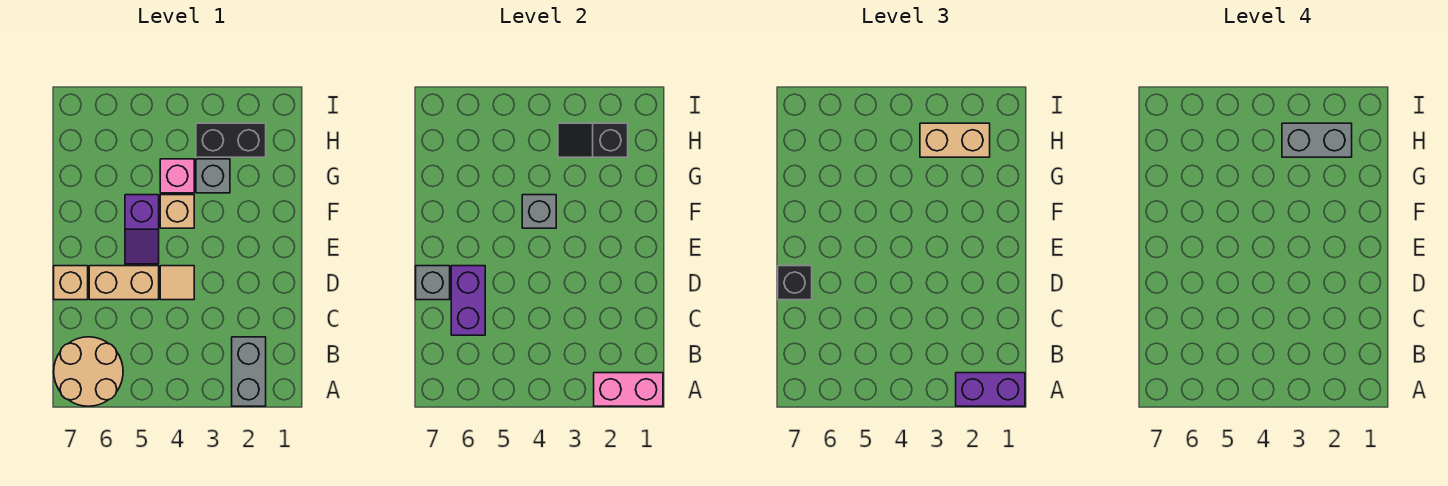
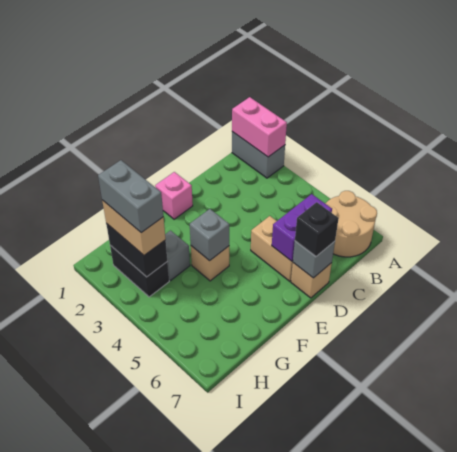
purple 1x2 brick [956,373,1025,406] -> none
grey 1x2 brick [232,337,266,406] -> grey 1x2 brick turned to [232,132,285,178]
tan 1x1 tile [160,266,194,300] -> none
purple 1x2 slope [125,195,159,264] -> none
pink 1x1 brick [160,159,194,193] -> pink 1x1 brick moved to [155,172,193,219]
black 1x2 slope [558,123,628,157] -> black 1x2 brick [106,223,167,277]

